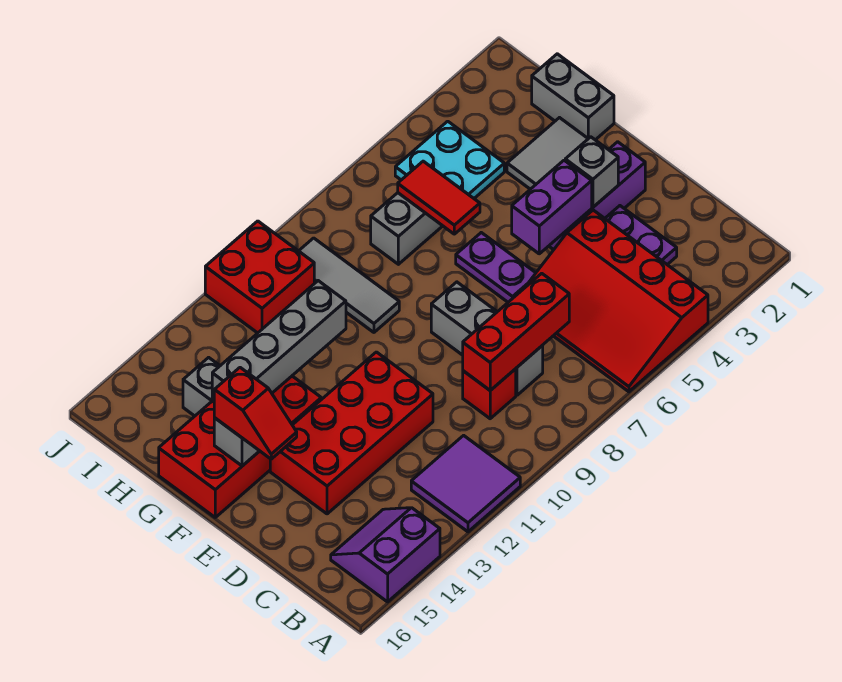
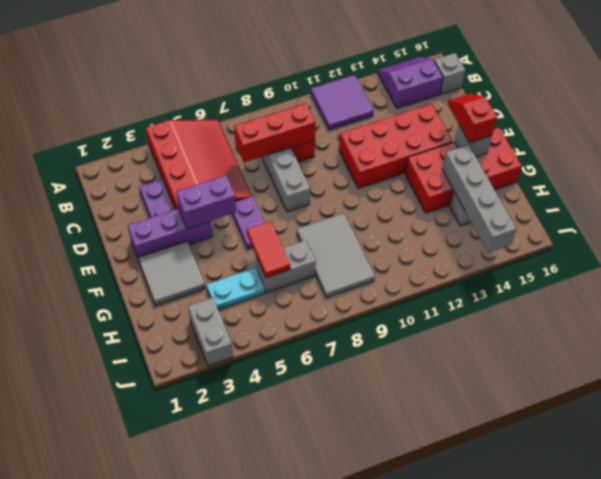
purple 2x2 slope [331,508,440,602] -> purple 2x2 slope turned to [378,57,443,108]
grey 1x1 brick [565,137,618,207] -> grey 1x1 brick moved to [434,53,465,94]
grey 1x2 brick [532,54,614,140] -> grey 1x2 brick moved to [188,298,233,366]
grey 1x3 tile [299,238,399,332] -> grey 2x3 tile [297,213,375,298]
grey 1x4 brick [212,281,346,402] -> grey 1x4 brick turned to [442,145,516,253]
cyan 2x2 plate [395,121,504,198] -> cyan 1x2 plate [207,268,265,310]
red 2x2 brick [205,221,314,333] -> none

